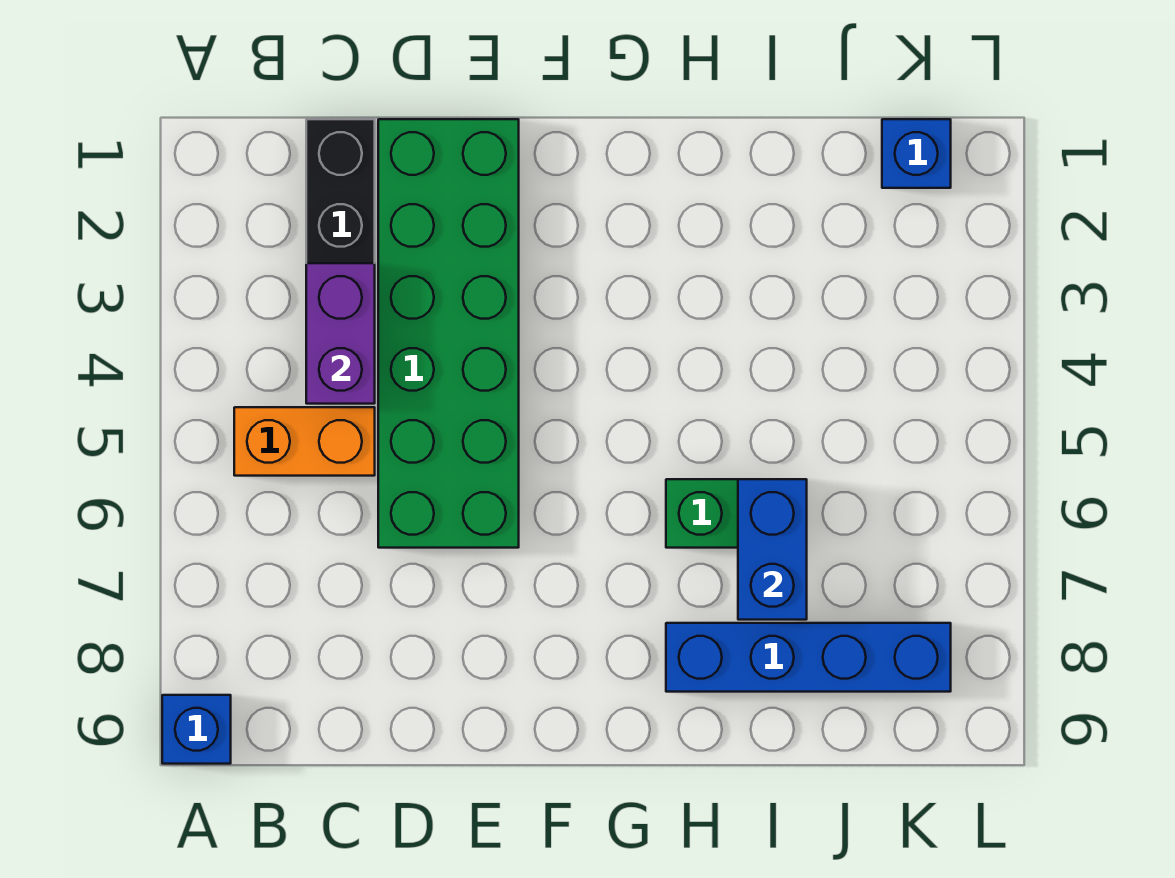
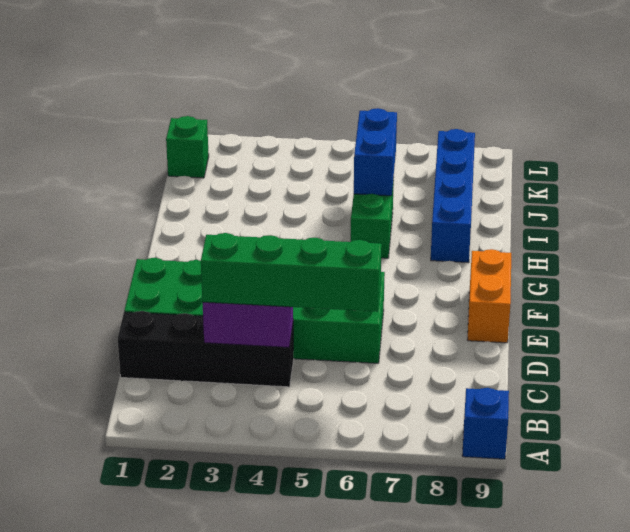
orange 1x2 brick [234,407,375,476] -> orange 1x2 brick moved to [467,249,511,343]
none -> green 1x4 brick [201,233,382,312]
blue 1x2 brick [738,479,807,620] -> blue 1x2 brick turned to [354,108,397,196]
blue 1x1 brick [882,119,951,188] -> green 1x1 brick [166,116,209,178]

